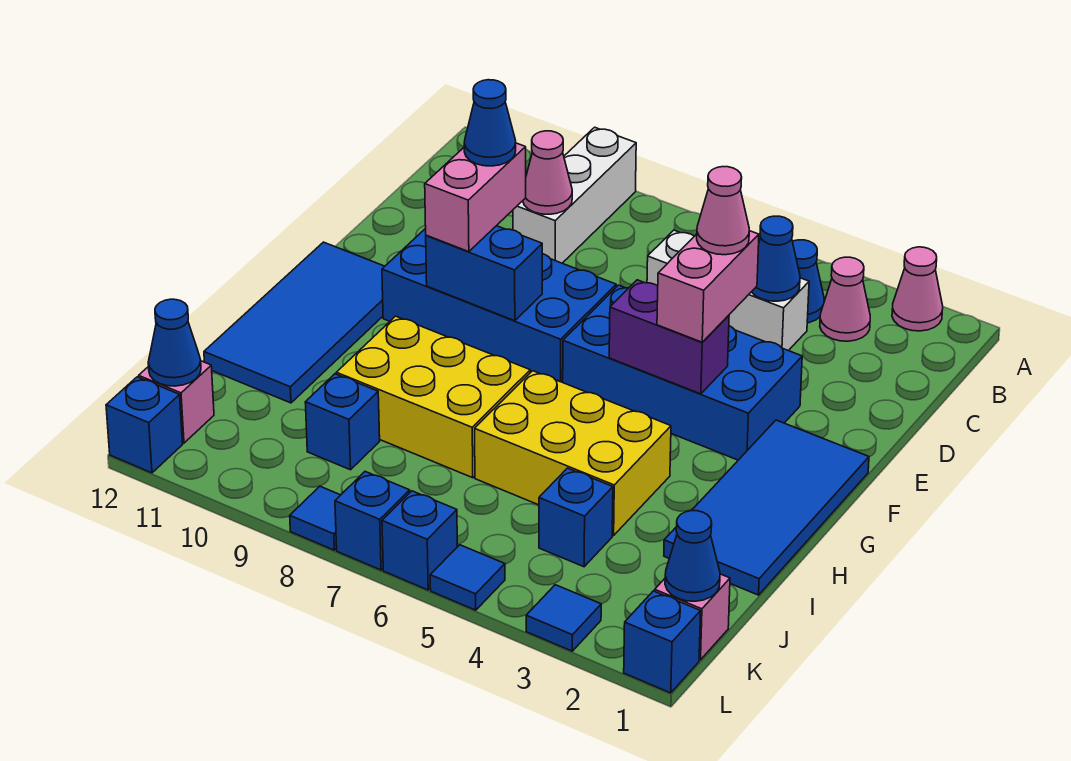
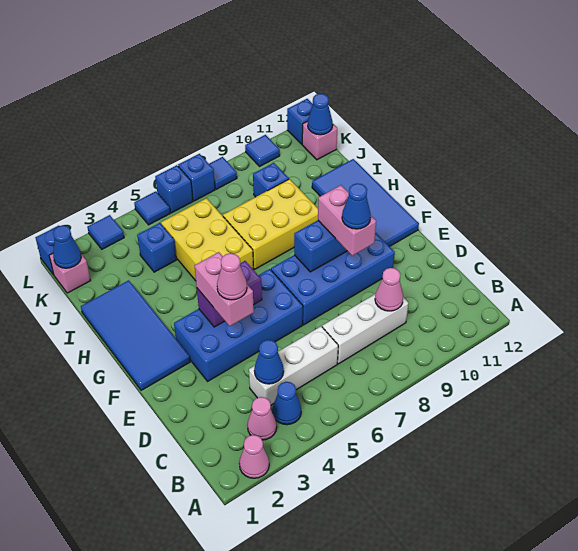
white 1x3 brick [513,127,636,263] -> white 1x3 brick turned to [322,294,408,364]
yellow 2x3 brick [475,371,671,536] -> yellow 2x3 brick turned to [161,198,253,281]
none -> blue 1x1 tile [245,135,280,166]

